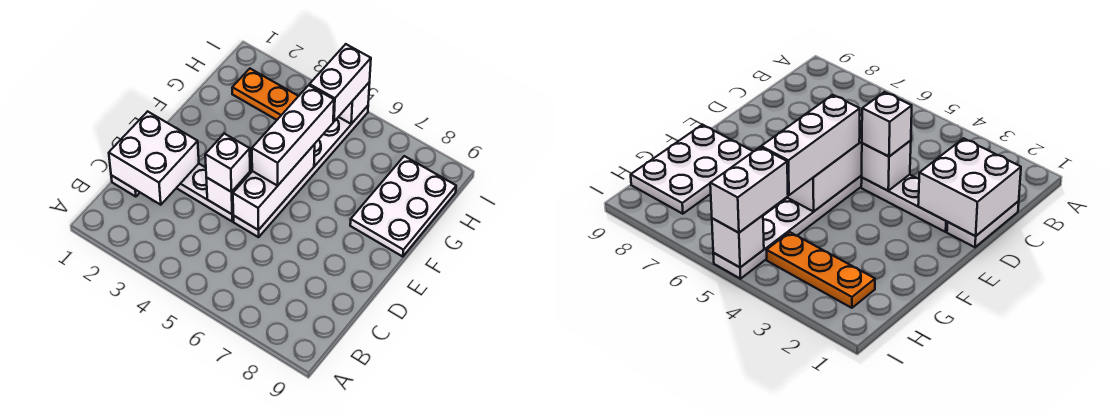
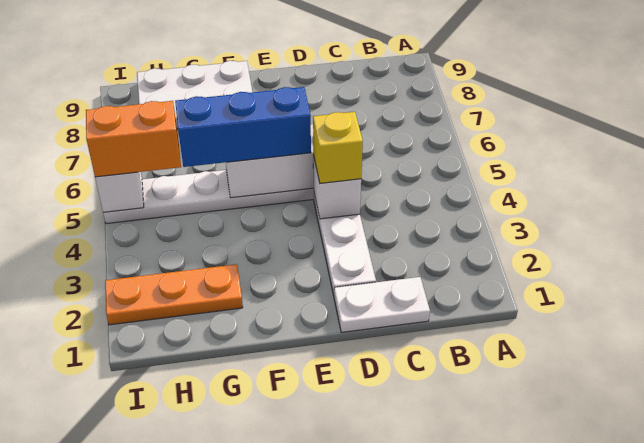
white 2x2 brick [109,111,199,205] -> none
white 1x1 brick [205,134,250,192] -> yellow 1x1 brick [313,112,363,183]
white 1x3 brick [252,85,334,186] -> blue 1x3 brick [175,87,311,167]
orange 1x3 plate [232,69,298,120] -> orange 1x3 plate turned to [105,264,243,325]
white 1x2 brick [309,44,371,121] -> orange 1x2 brick [86,101,181,177]

